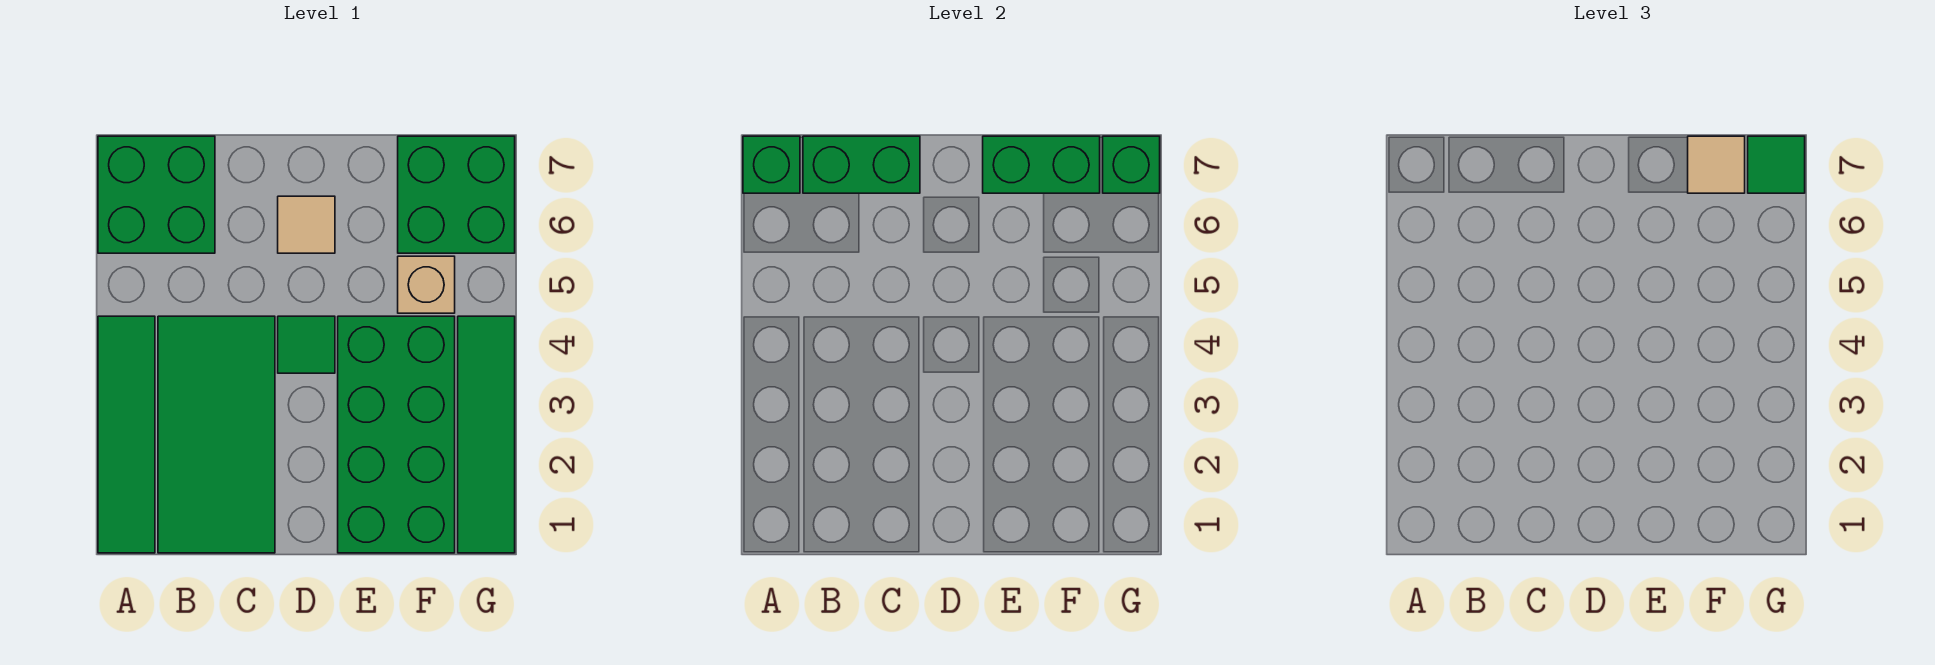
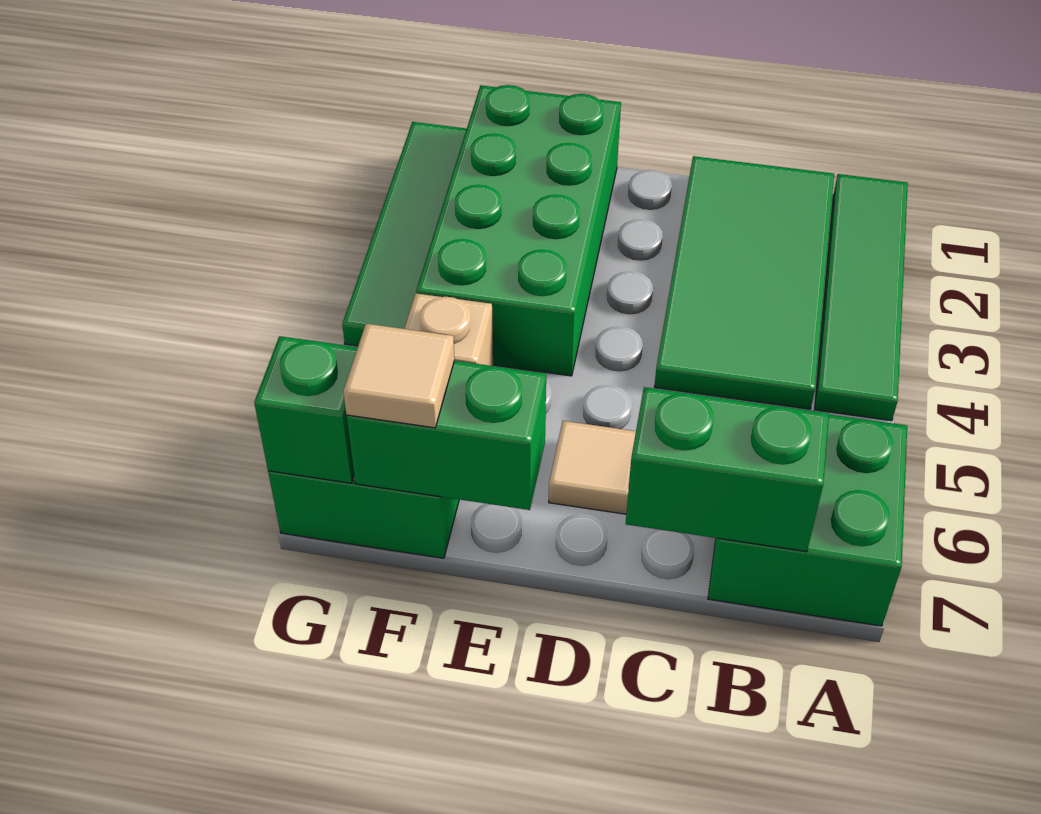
green 1x1 brick [743,136,800,193] -> none
green 1x1 tile [278,316,335,373] -> none
green 1x1 tile [1748,136,1805,193] -> none

